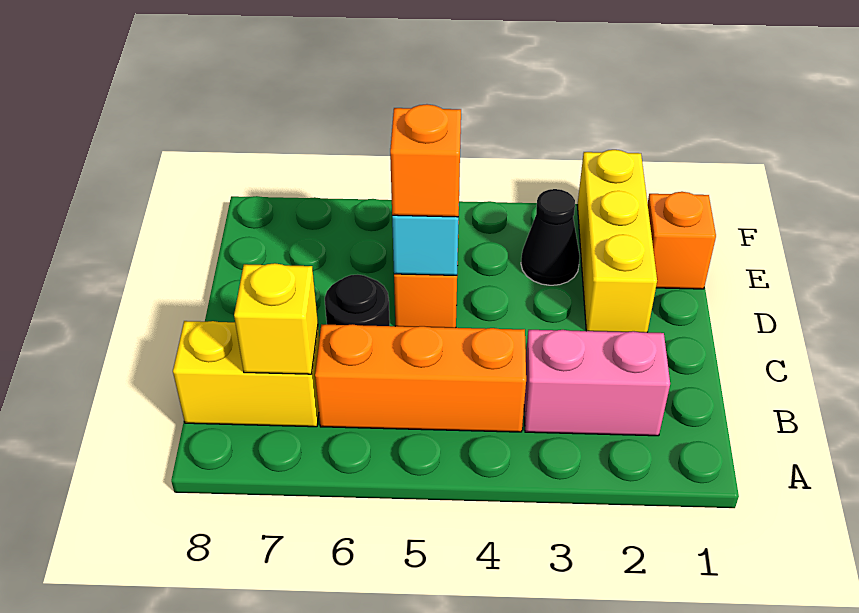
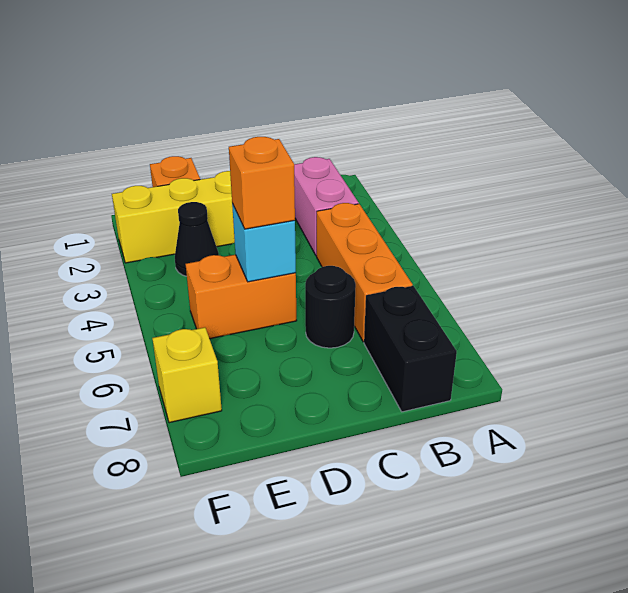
yellow 1x2 brick [173,321,319,427] -> black 1x2 brick [364,286,457,412]
yellow 1x1 brick [234,263,318,374] -> yellow 1x1 brick moved to [152,327,222,423]

